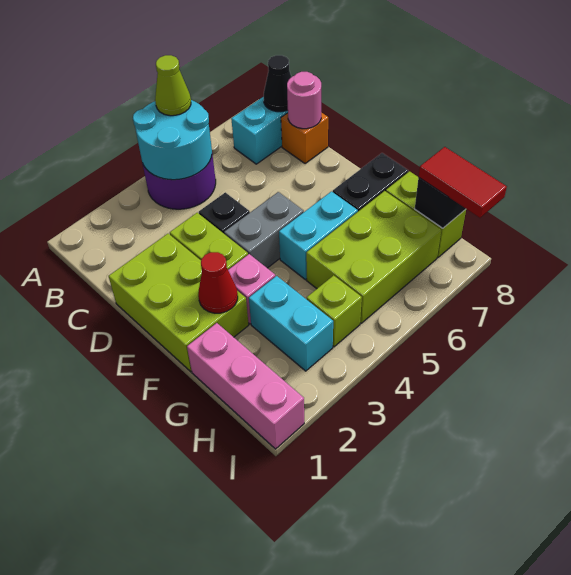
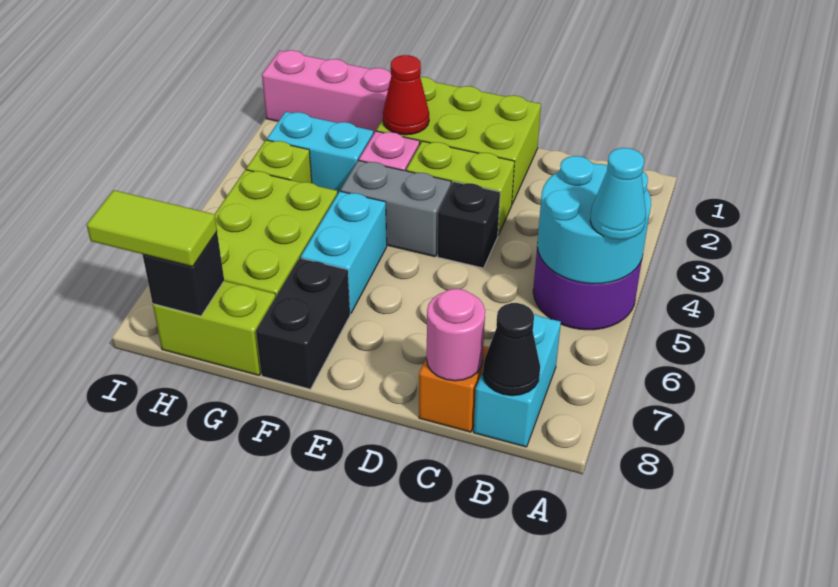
lime 1x1 cone [155,55,191,116] -> cyan 1x1 cone [590,148,646,240]
grey 1x2 brick [224,192,304,268] -> grey 1x2 brick turned to [341,160,451,257]
red 1x2 tile [419,147,507,218] -> lime 1x2 tile [87,190,217,267]

